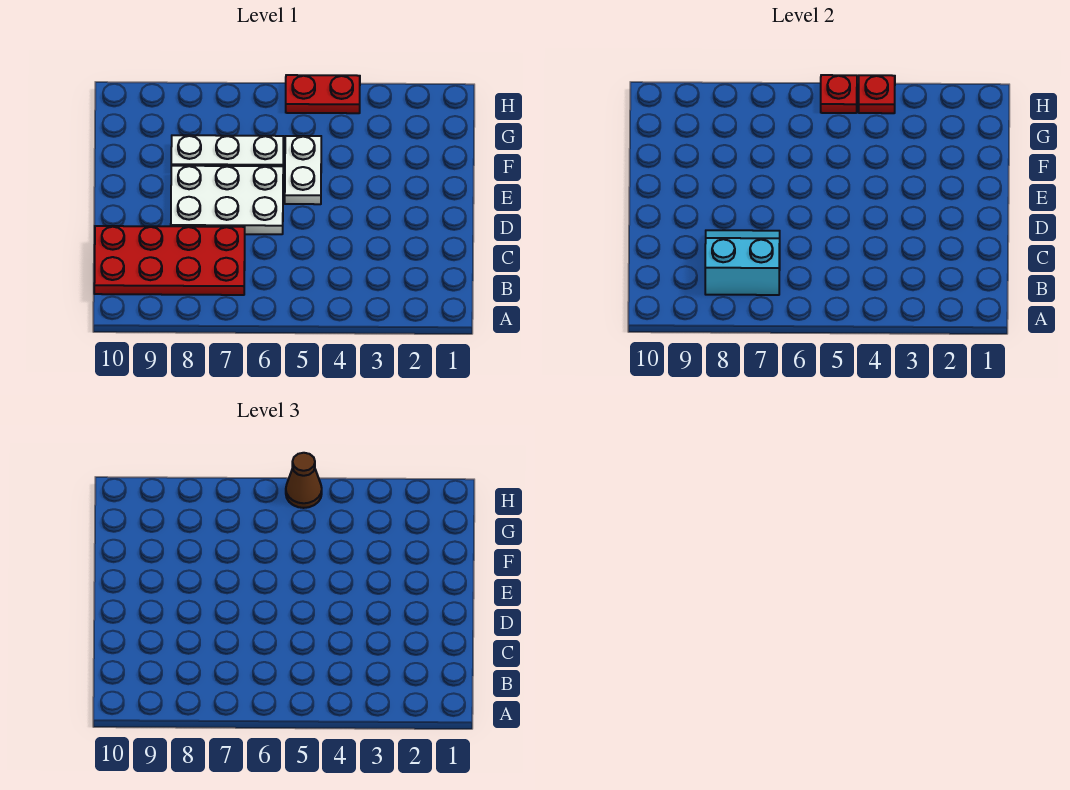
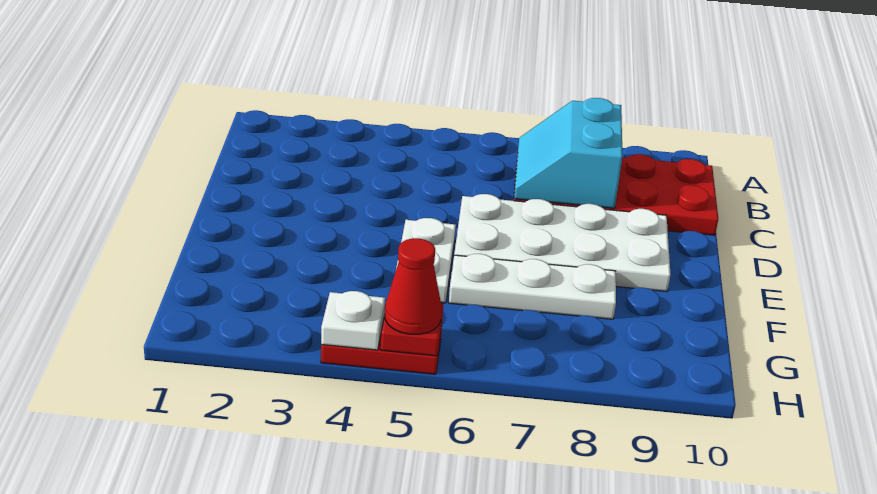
cyan 2x2 slope [705,230,780,295] -> cyan 2x2 slope turned to [514,98,623,208]
white 2x3 plate [171,166,283,234] -> white 2x4 plate [454,194,670,291]
red 1x1 plate [859,75,895,113] -> white 1x1 plate [321,291,385,350]
brown 1x1 cone [286,453,322,508] -> red 1x1 cone [385,238,442,334]

